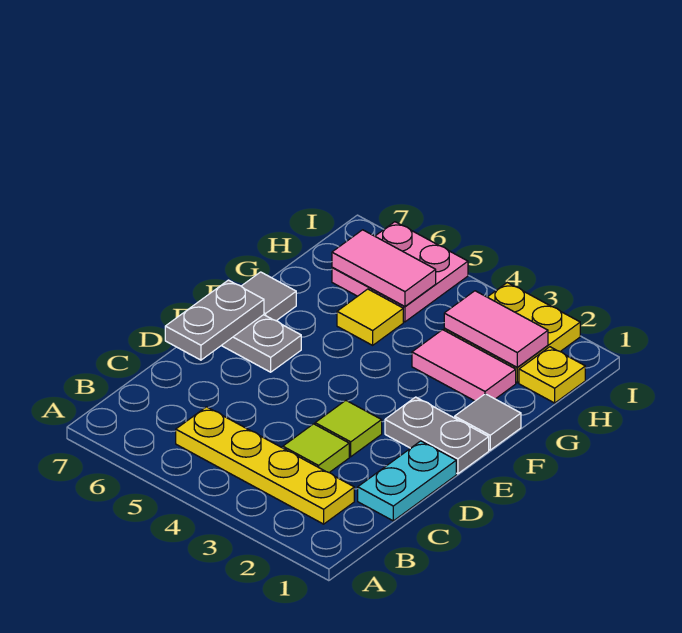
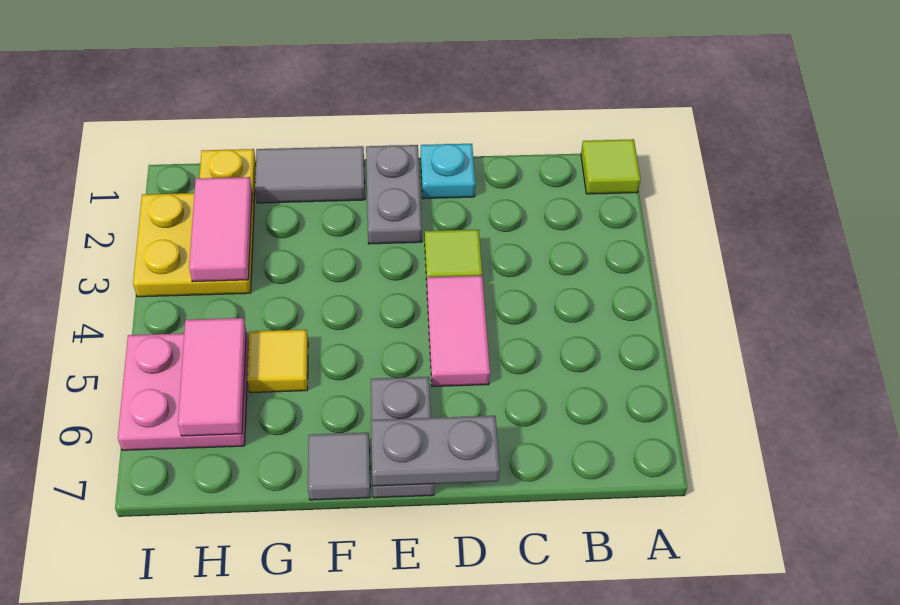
yellow 1x4 plate [176,407,354,524] -> none
cyan 1x2 plate [358,441,456,521] -> cyan 1x1 plate [421,144,475,199]
lime 1x1 tile [283,424,349,473] -> lime 1x1 tile moved to [581,139,641,194]
grey 1x1 tile [455,394,521,450] -> grey 1x2 tile [255,146,365,203]
pink 1x2 tile [412,330,516,401] -> pink 1x2 tile moved to [427,276,490,387]

